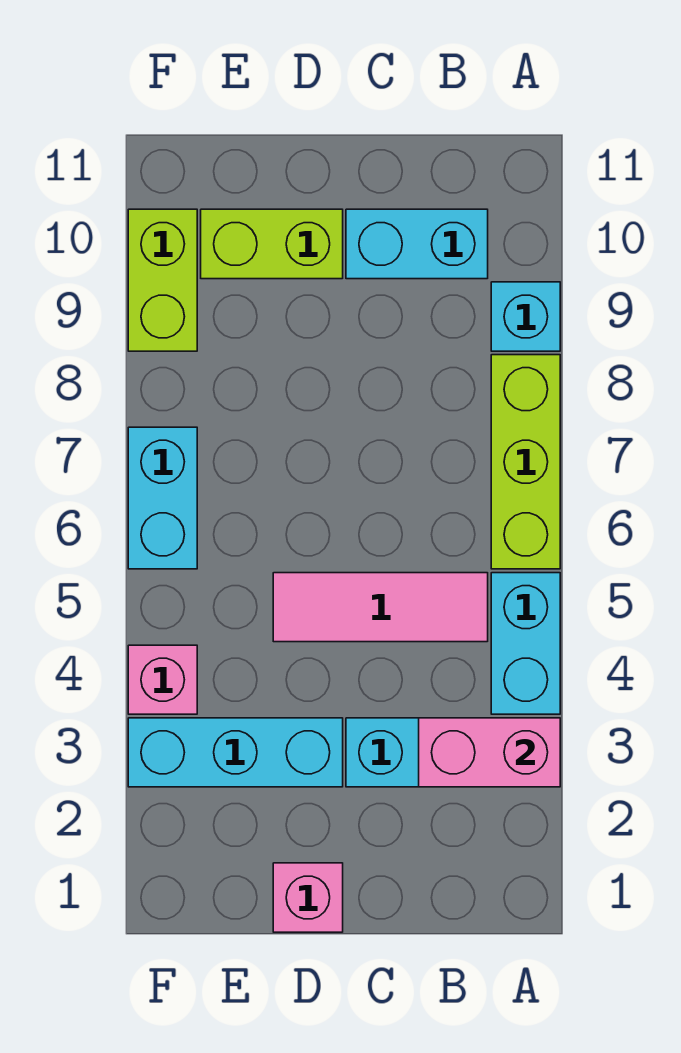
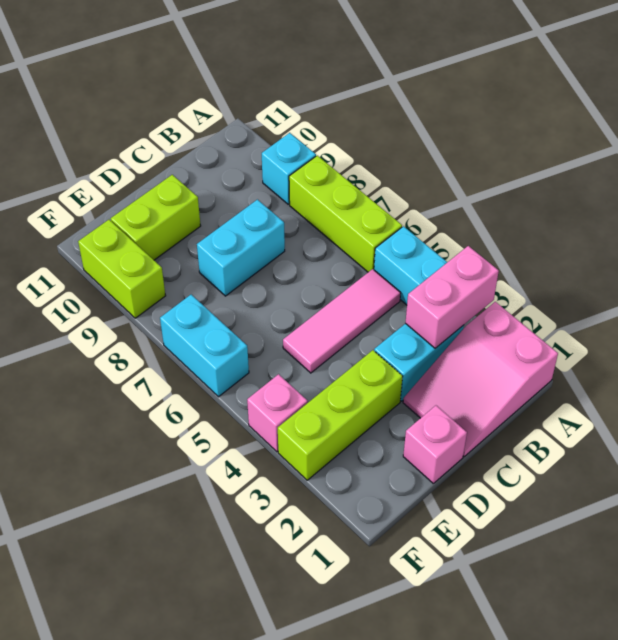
none -> pink 2x3 slope [403,302,558,456]
cyan 1x2 brick [346,209,488,279] -> cyan 1x2 brick moved to [197,200,285,296]
cyan 1x3 brick [128,718,343,787] -> lime 1x3 brick [278,350,403,480]

